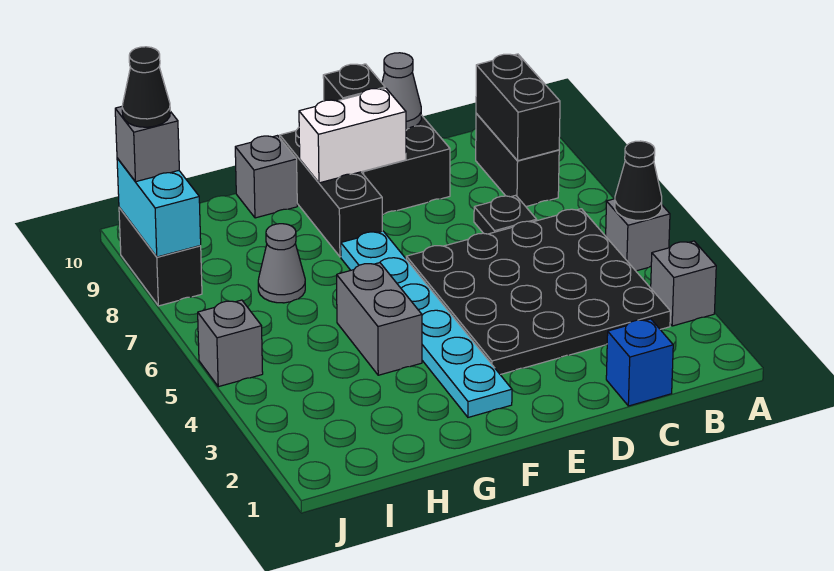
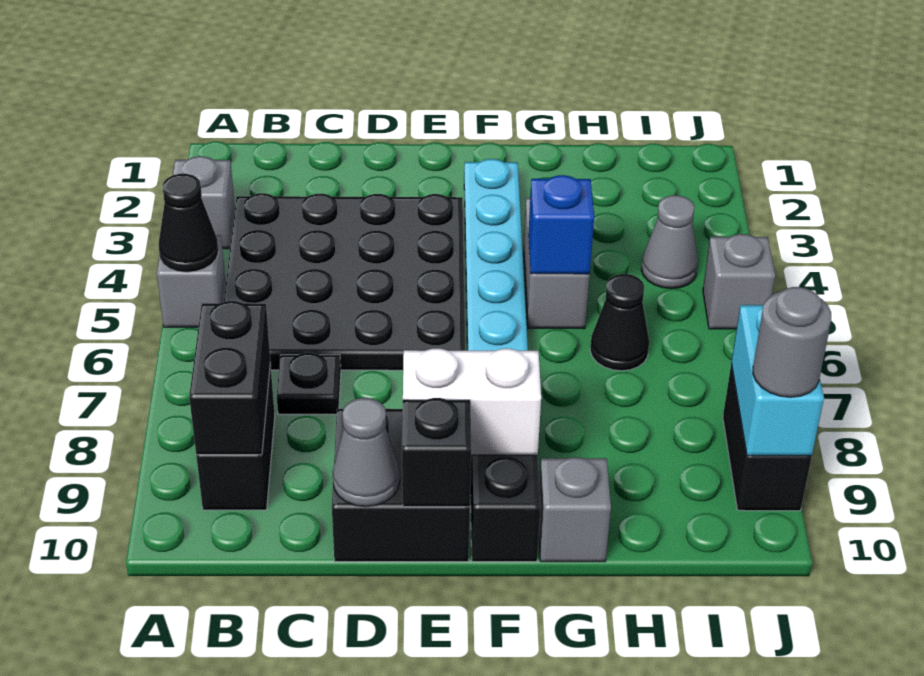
blue 1x1 brick [606,319,673,406] -> blue 1x1 brick moved to [528,175,594,274]
grey 1x1 cone [258,224,305,303] -> grey 1x1 cone moved to [641,195,698,289]
grey 1x1 brick [115,107,179,182] -> grey 1x1 round brick [753,287,831,397]
black 1x1 cone [122,47,170,127] -> black 1x1 cone moved to [590,274,649,371]

